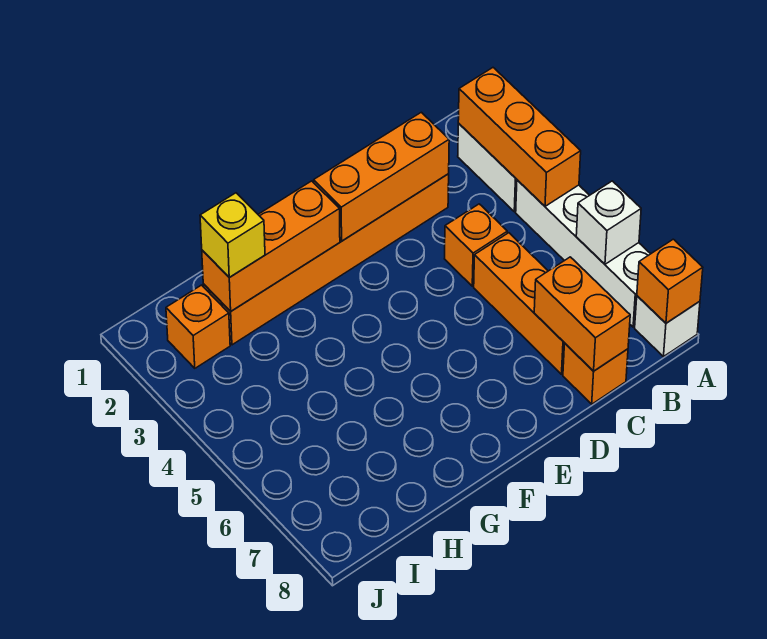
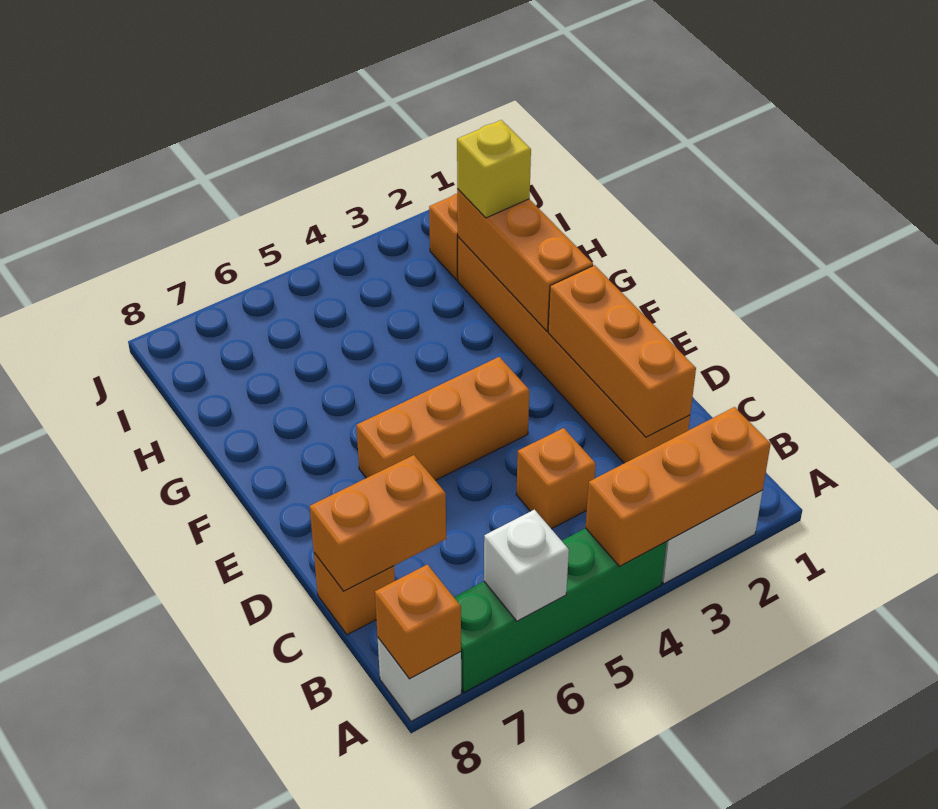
white 1x4 brick [516,180,650,327] -> green 1x4 brick [454,528,667,693]
orange 1x3 brick [474,233,564,374] -> orange 1x3 brick moved to [356,357,529,480]

